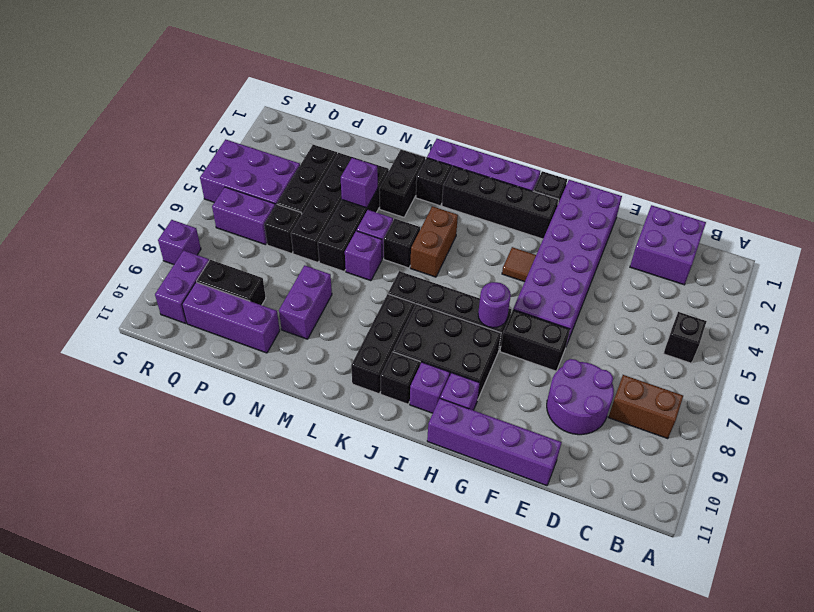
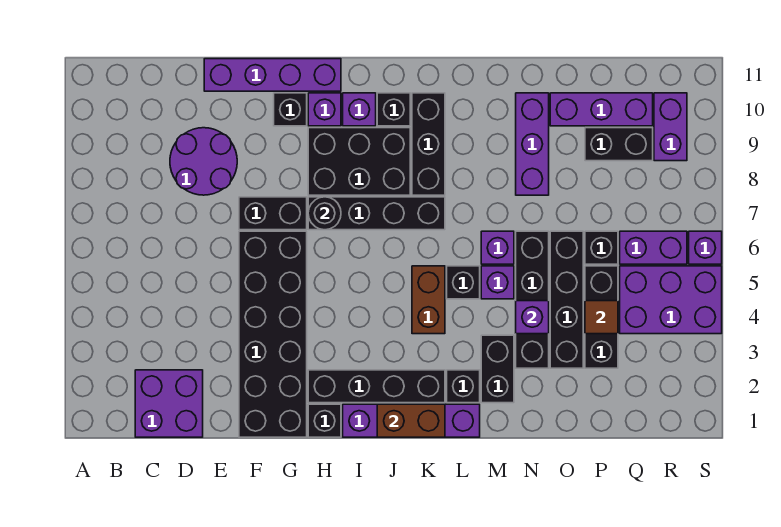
black 1x1 brick [663,312,707,363] -> black 1x1 brick moved to [274,93,307,126]
brown 1x2 brick [608,375,683,439] -> brown 1x2 brick moved to [377,404,445,437]
purple 2x6 brick [513,180,622,346] -> black 2x6 brick [239,231,307,437]
brown 1x1 tile [502,247,536,282] -> brown 1x1 tile moved to [585,301,618,334]
purple 1x1 round brick [478,282,511,328] -> black 1x1 round brick [308,197,341,230]
purple 1x2 brick [279,265,332,339] -> purple 1x3 brick [516,93,549,195]
purple 1x1 brick [158,220,201,264] -> purple 1x1 brick moved to [689,231,722,264]

